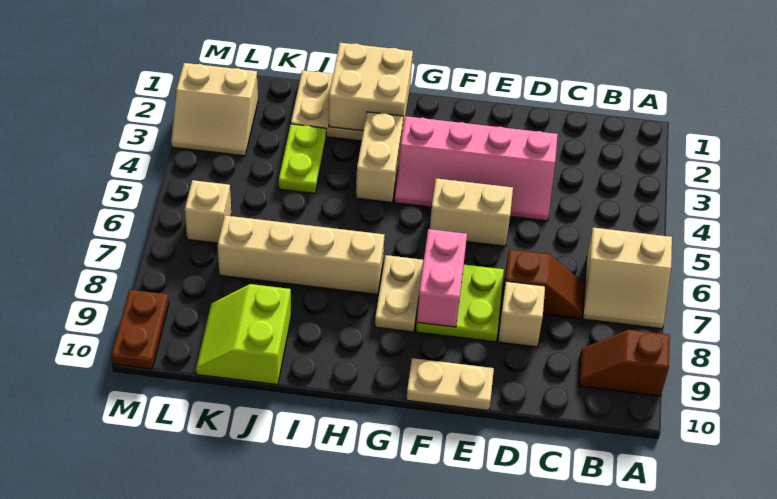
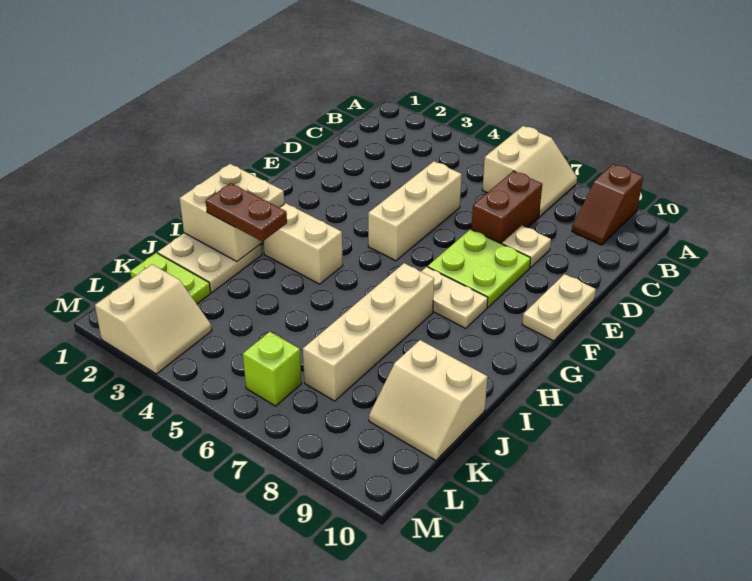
brown 1x2 slope [502,249,584,319] -> brown 1x2 brick [471,171,542,244]
pink 2x4 slope [394,116,558,221] -> none
tan 1x1 brick [498,281,545,347] -> tan 1x1 plate [502,225,551,268]
tan 1x2 brick [430,178,513,246] -> tan 1x3 brick [368,161,462,261]
pink 1x2 brick [417,229,467,327] -> none
lime 1x2 plate [279,124,326,193] -> lime 1x2 plate moved to [130,253,211,304]
lime 2x2 slope [196,284,291,385] -> tan 2x2 slope [369,340,488,460]
tan 1x1 brick [185,180,231,243] -> lime 1x1 brick [243,332,302,406]
brown 1x2 plate [111,290,169,369] -> brown 1x2 plate moved to [206,183,287,241]

